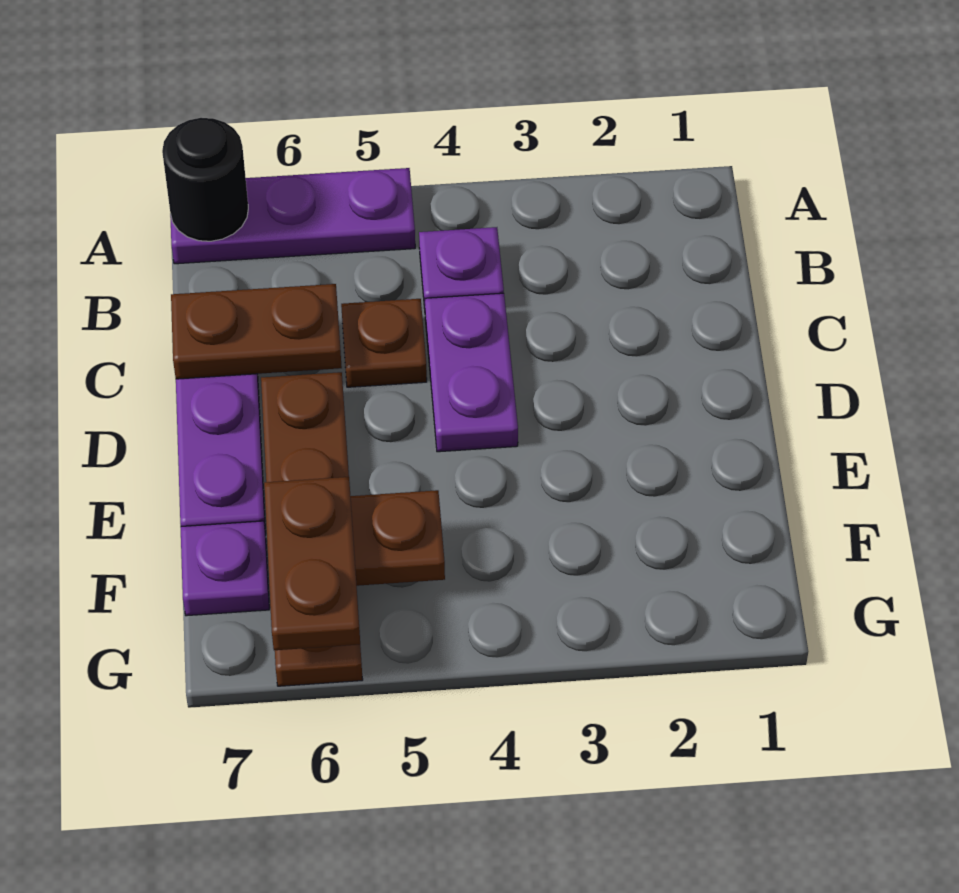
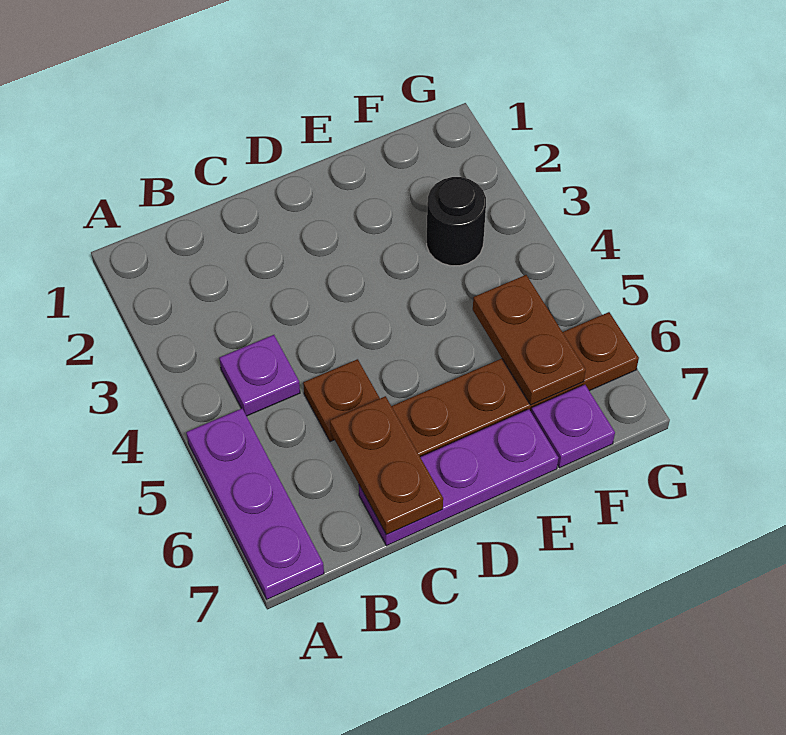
black 1x1 round brick [162,118,248,241] -> black 1x1 round brick moved to [427,177,486,266]
purple 1x2 plate [425,293,518,452] -> none
brown 1x2 plate [264,477,360,650] -> none

